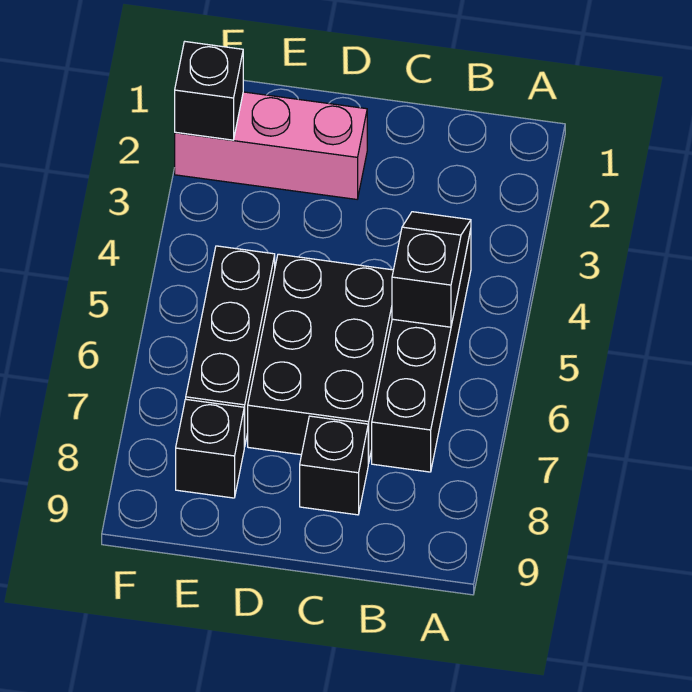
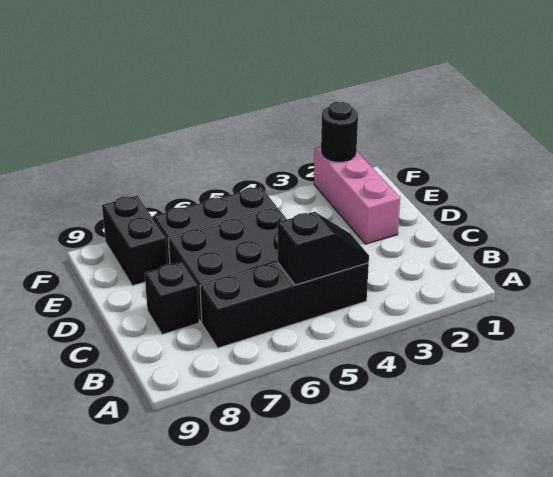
black 1x1 brick [176,399,244,498] -> black 1x2 brick [102,196,167,286]
black 1x1 brick [175,42,243,140] -> black 1x1 round brick [321,102,358,162]

